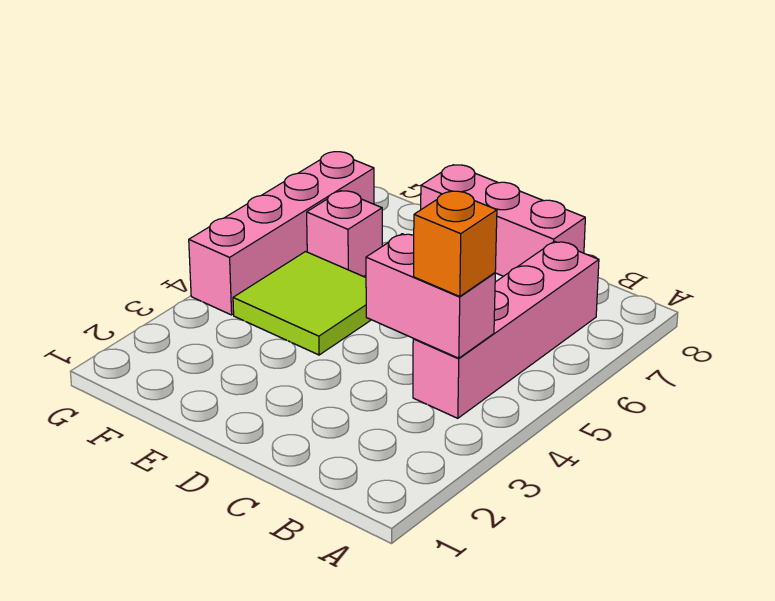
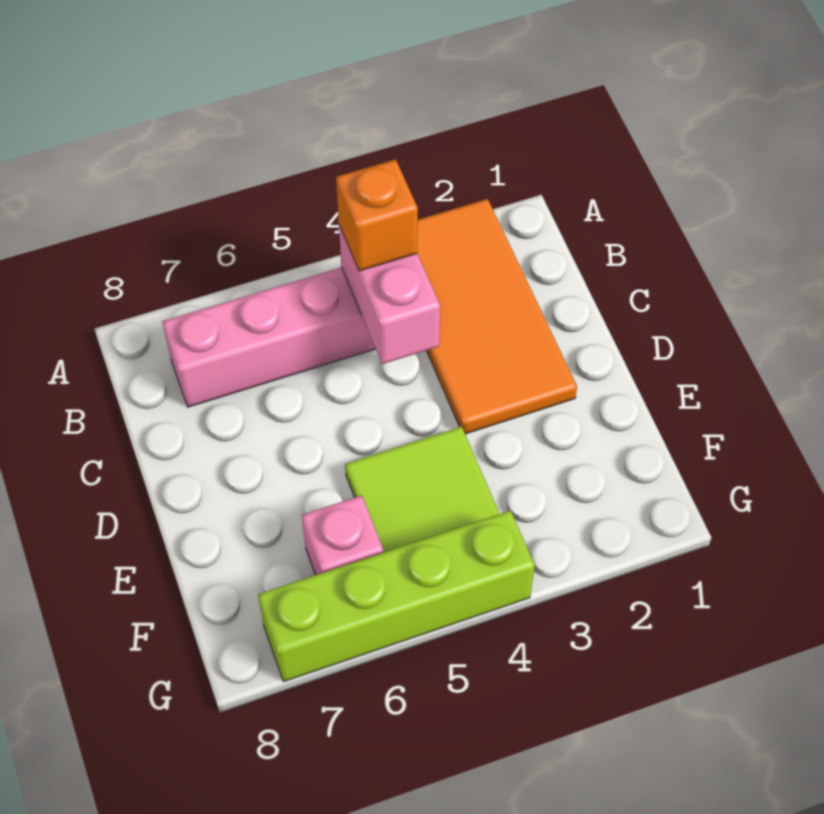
none -> orange 2x4 tile [417,199,577,434]
pink 1x3 brick [421,165,585,276] -> none
pink 1x4 brick [189,152,374,315] -> lime 1x4 brick [258,511,535,682]

